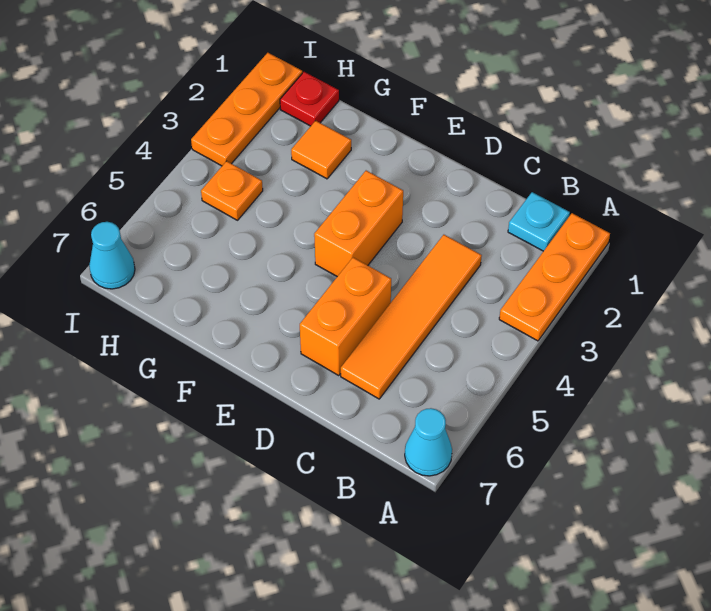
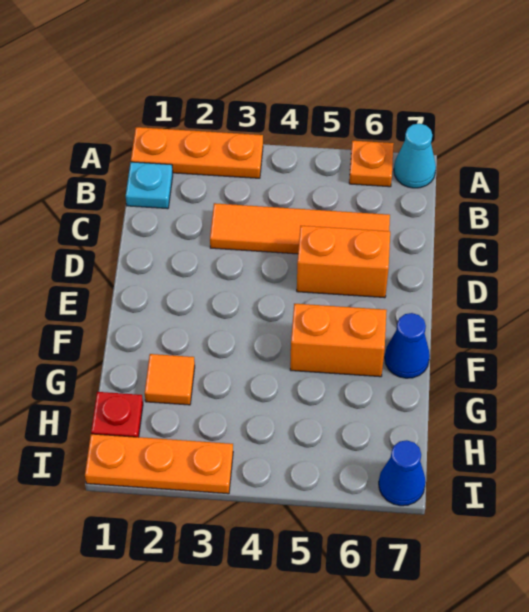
orange 1x2 brick [314,171,403,277] -> orange 1x2 brick moved to [290,304,387,377]
none -> blue 1x1 cone [385,313,430,378]
orange 1x1 plate [201,161,263,220] -> orange 1x1 plate moved to [349,141,394,187]
cyan 1x1 cone [89,222,135,289] -> blue 1x1 cone [379,440,426,506]

